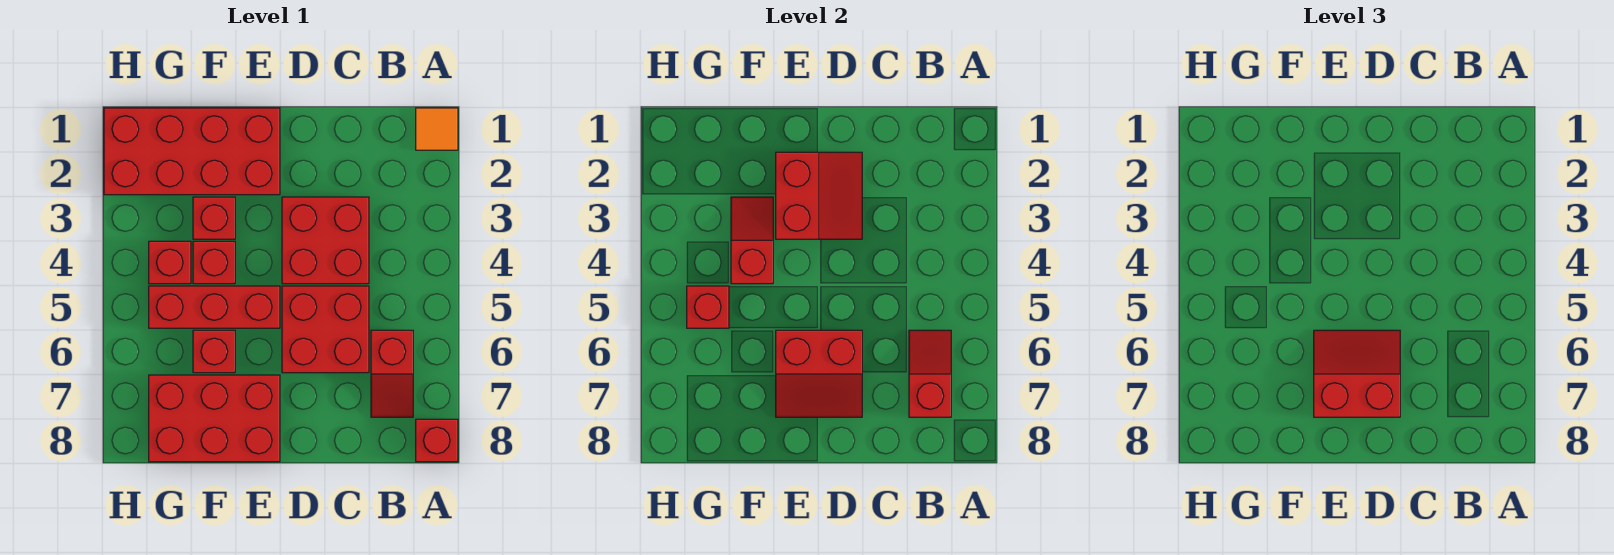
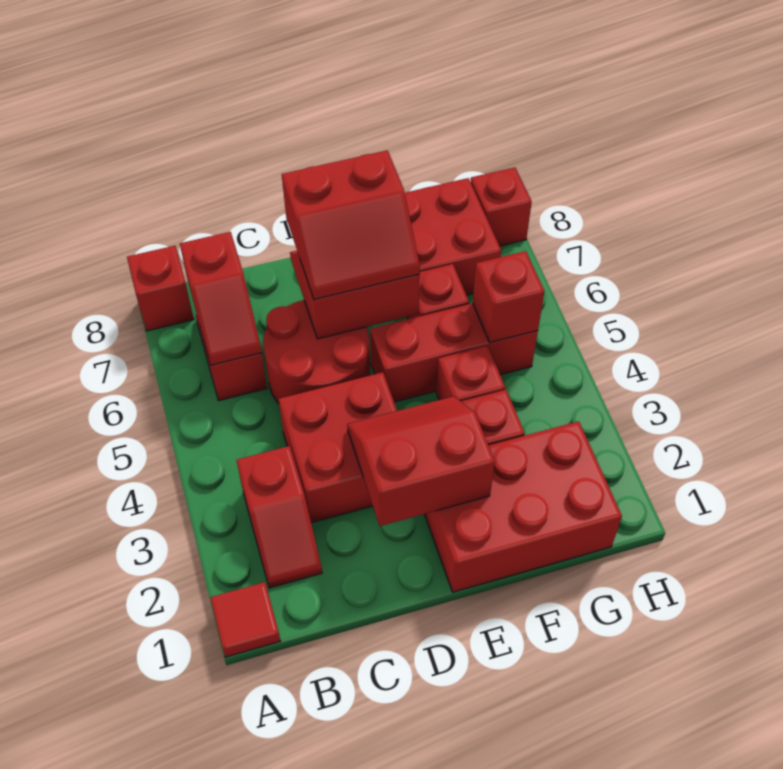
orange 1x1 tile [416,108,458,150] -> red 1x1 tile [210,582,280,657]
red 2x2 brick [282,286,369,373] -> red 2x2 round brick [263,300,370,403]
red 2x2 slope [776,152,862,239] -> red 2x2 slope turned to [347,396,495,526]
red 2x4 brick [104,108,280,195] -> red 2x3 brick [425,421,622,592]
red 1x2 slope [731,197,773,284] -> red 1x2 slope moved to [236,446,322,588]
red 1x1 brick [149,241,191,284] -> red 1x1 brick moved to [471,167,532,246]

